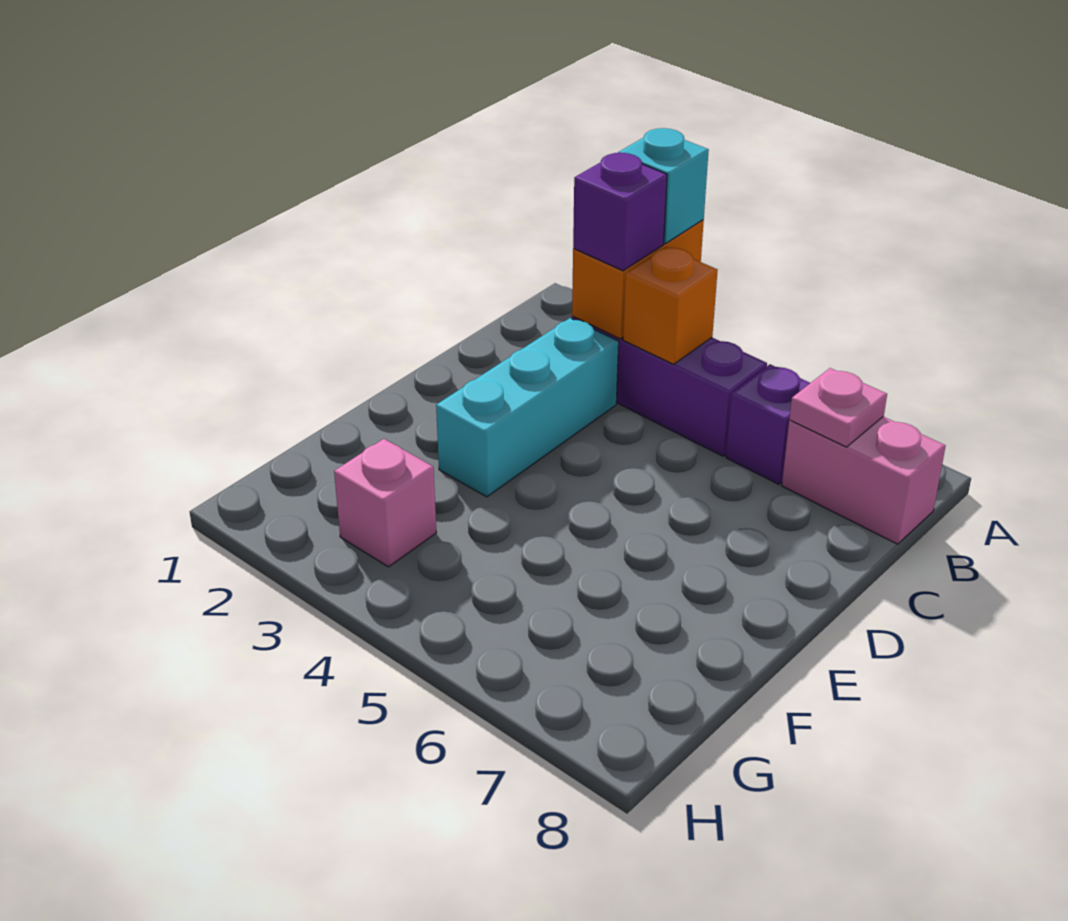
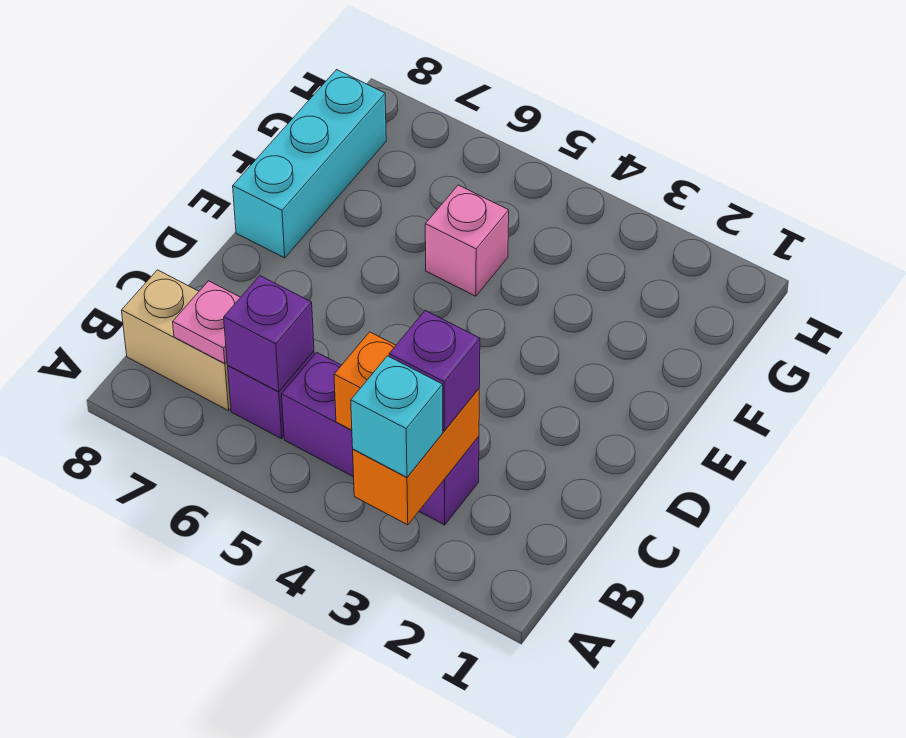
none -> purple 1x1 brick [224,276,314,392]
pink 1x2 brick [782,417,946,544] -> tan 1x2 brick [121,270,231,411]
cyan 1x3 brick [436,318,619,497] -> cyan 1x3 brick moved to [233,70,386,258]
pink 1x1 brick [334,439,436,567] -> pink 1x1 brick moved to [425,185,509,296]

